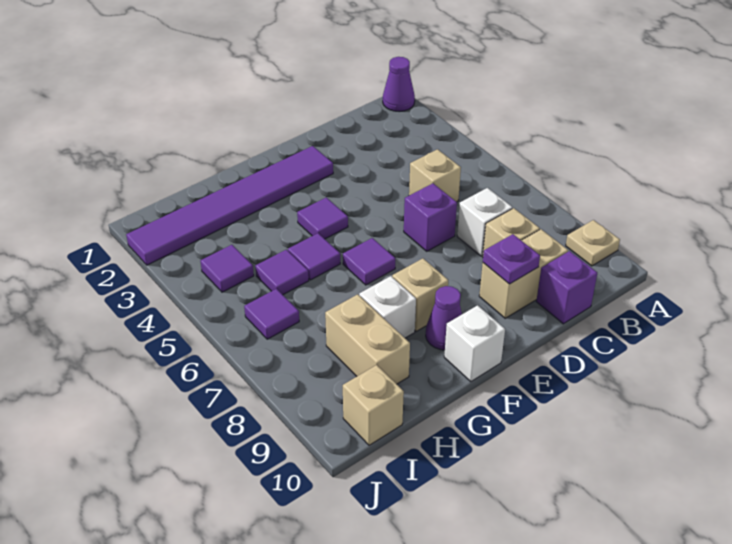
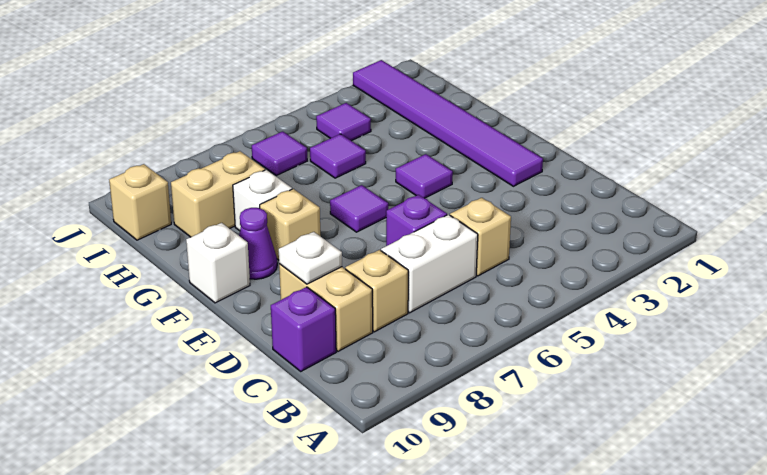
purple 1x1 cone [383,57,415,112] -> none
tan 1x1 plate [566,220,620,266] -> none
white 1x1 brick [457,188,512,256] -> white 1x2 brick [381,215,478,313]
purple 1x1 plate [483,234,540,284] -> white 1x1 plate [279,232,342,284]
purple 1x1 tile [288,233,340,280] -> none

